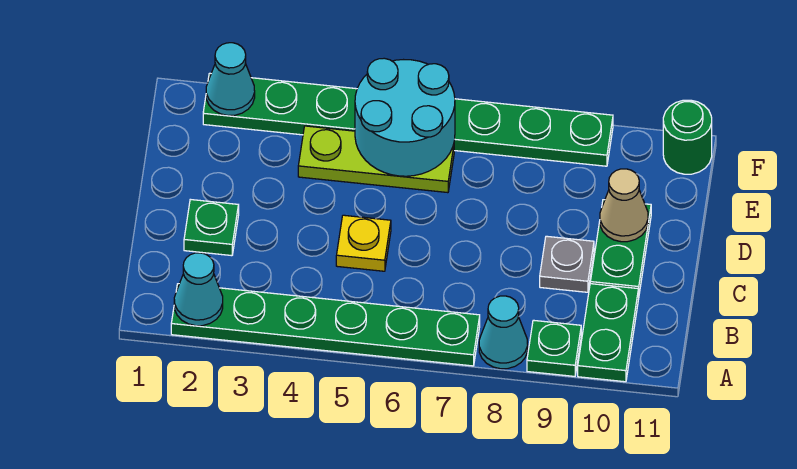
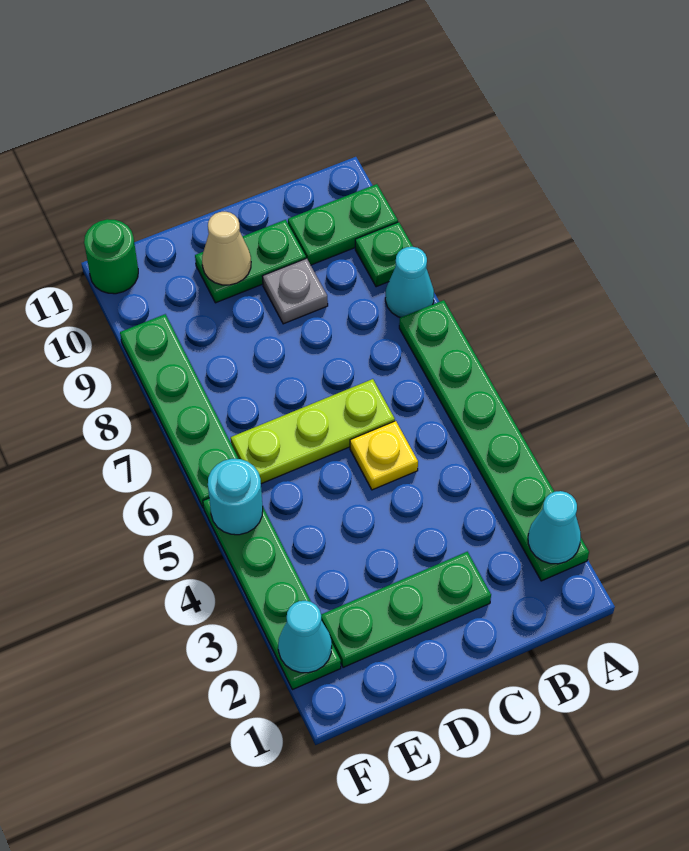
green 1x1 plate [184,199,239,256] -> green 1x3 plate [321,552,491,667]
lime 1x3 plate [298,126,454,193] -> lime 1x3 plate turned to [231,379,395,484]
cyan 2x2 round brick [355,58,455,176] -> cyan 1x1 round brick [208,459,263,535]

